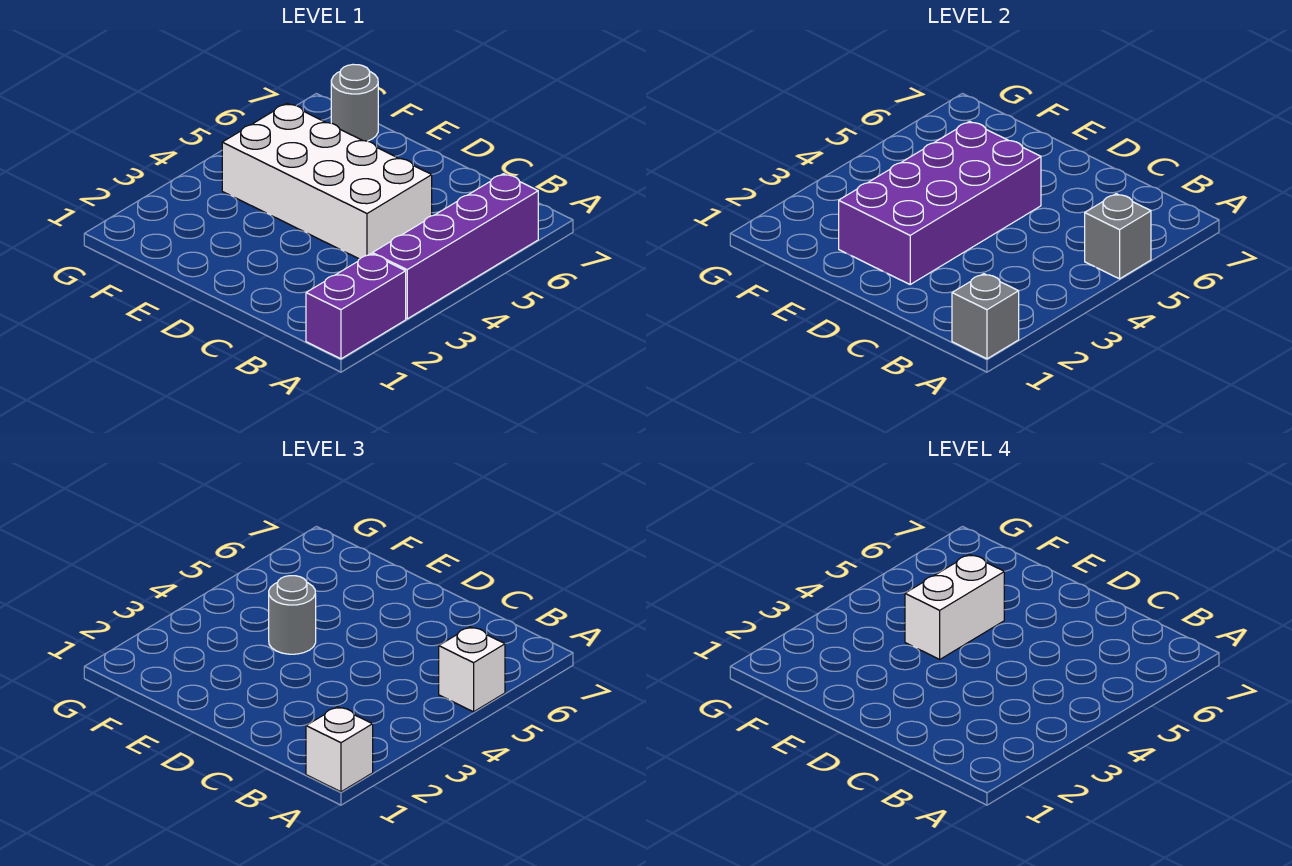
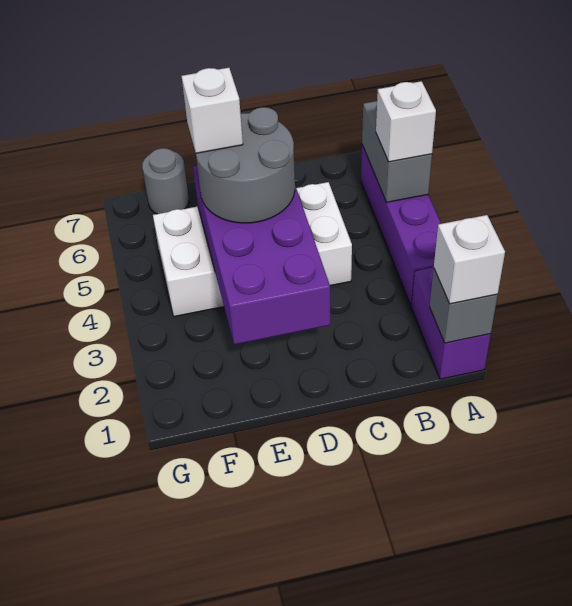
grey 1x1 brick [1085,194,1151,279] -> grey 1x2 brick [362,101,432,202]
grey 1x1 round brick [269,576,316,654] -> grey 2x2 round brick [196,107,295,223]
white 1x2 brick [905,554,1004,659] -> white 1x1 brick [182,68,243,153]

